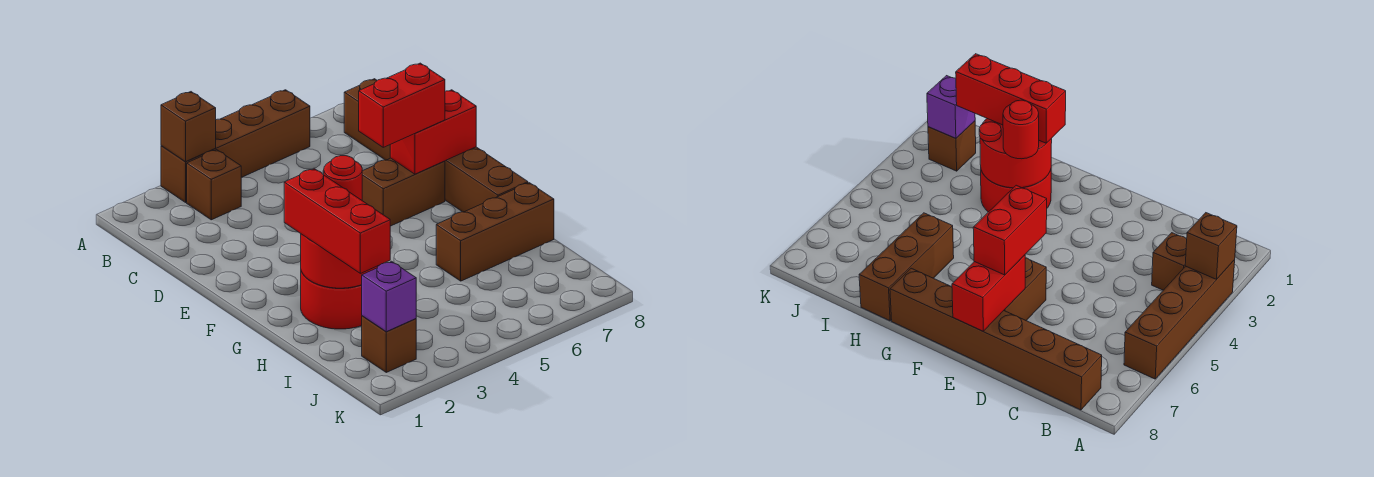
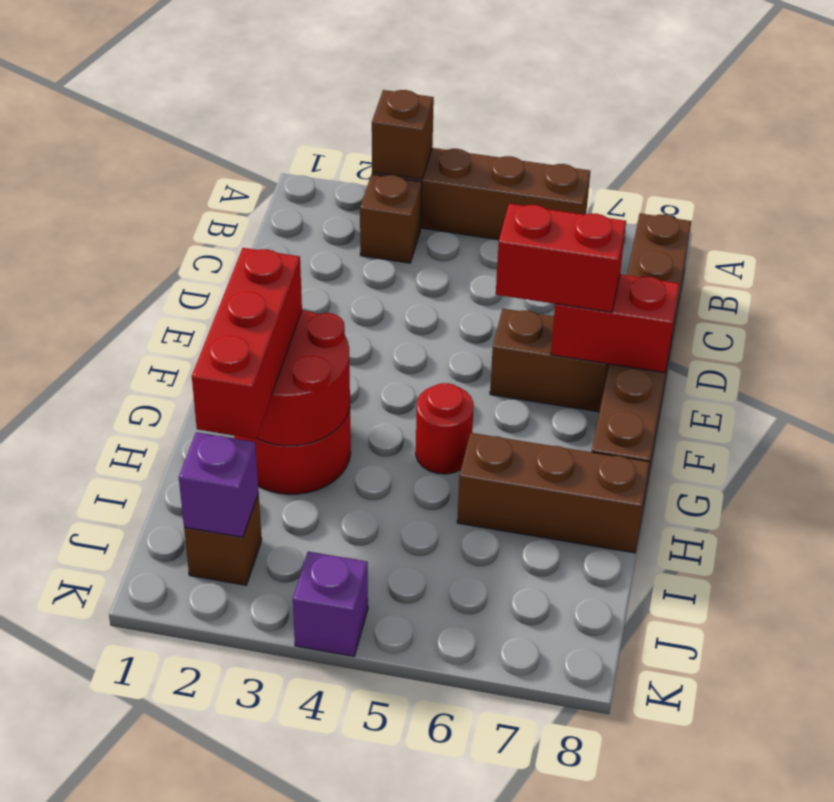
red 1x1 round brick [324,156,362,200] -> red 1x1 round brick moved to [416,383,474,474]
none -> purple 1x1 brick [293,552,368,656]

